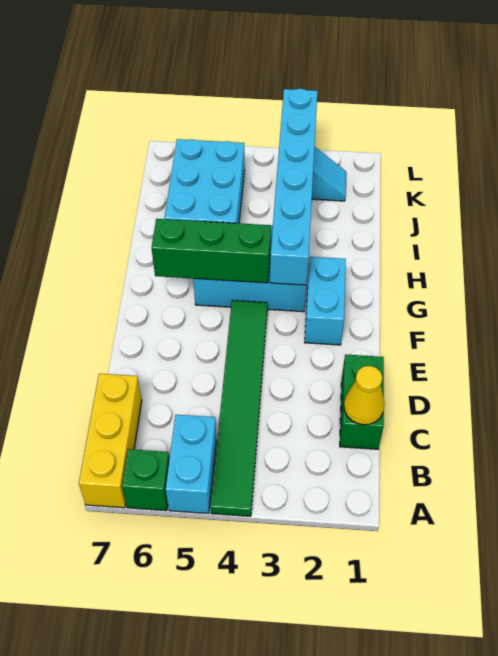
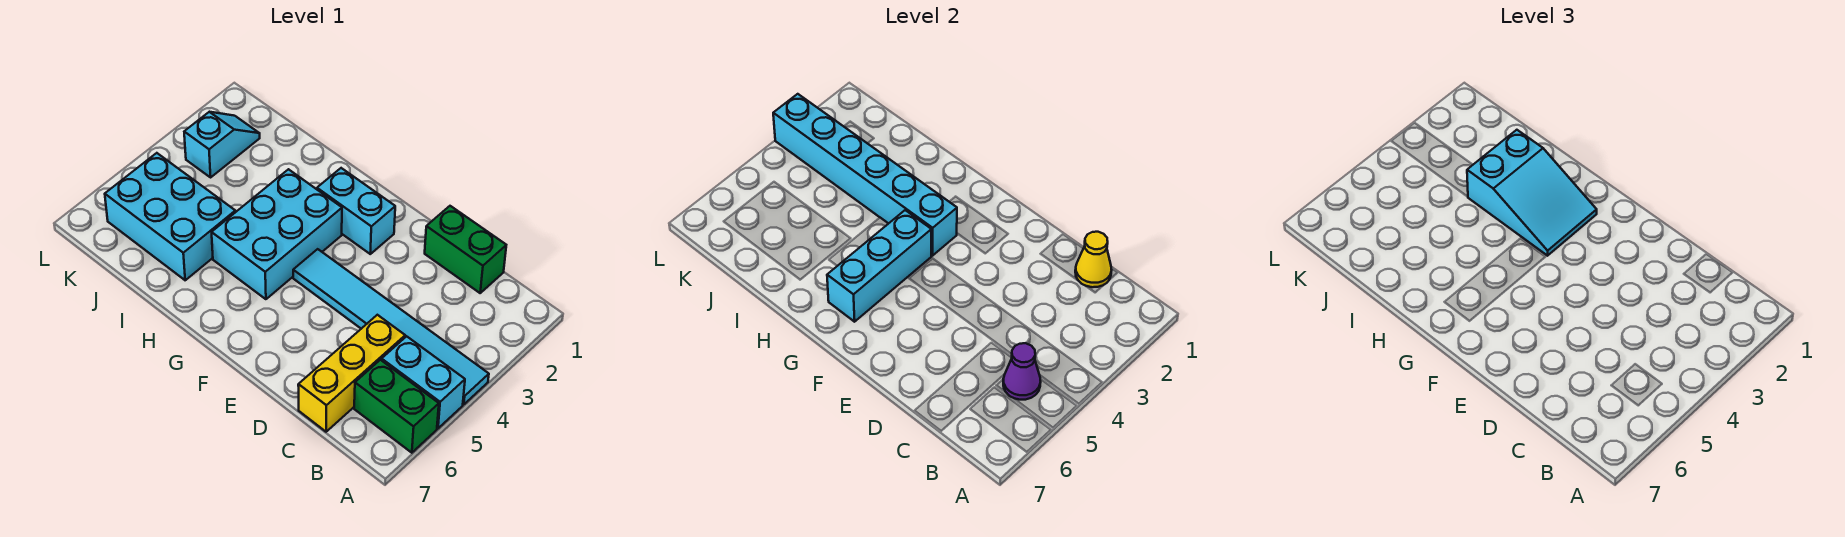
green 1x6 tile [210,300,267,516] -> cyan 1x6 tile [293,249,489,405]
green 1x1 brick [122,449,169,511] -> green 1x2 brick [354,360,439,453]
yellow 1x3 brick [79,374,142,508] -> yellow 1x3 brick turned to [298,315,405,432]
none -> purple 1x1 cone [1003,343,1041,400]
none -> cyan 2x3 slope [1467,130,1597,256]
green 1x3 brick [151,219,271,283] -> cyan 1x3 brick [827,210,931,322]

